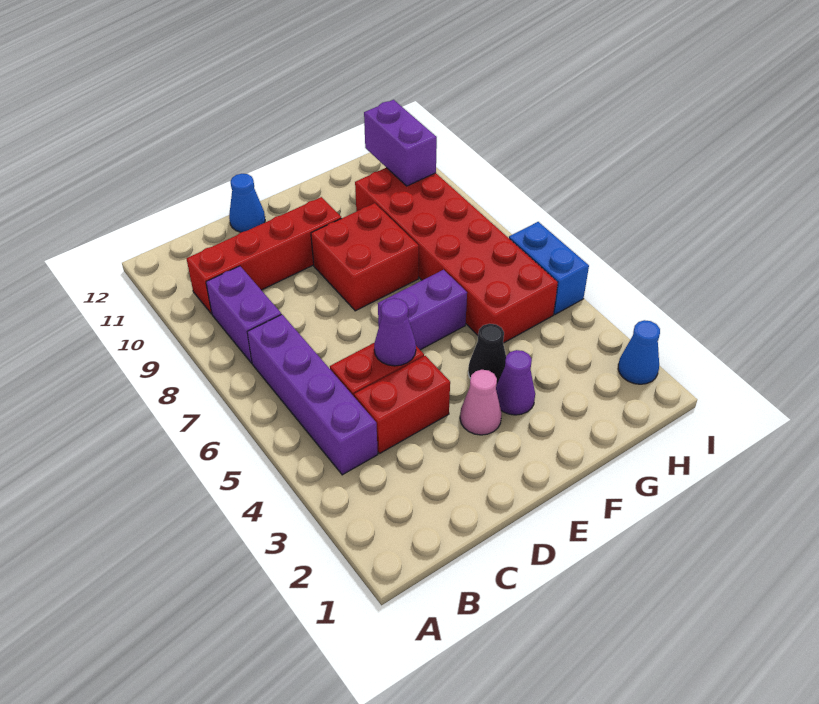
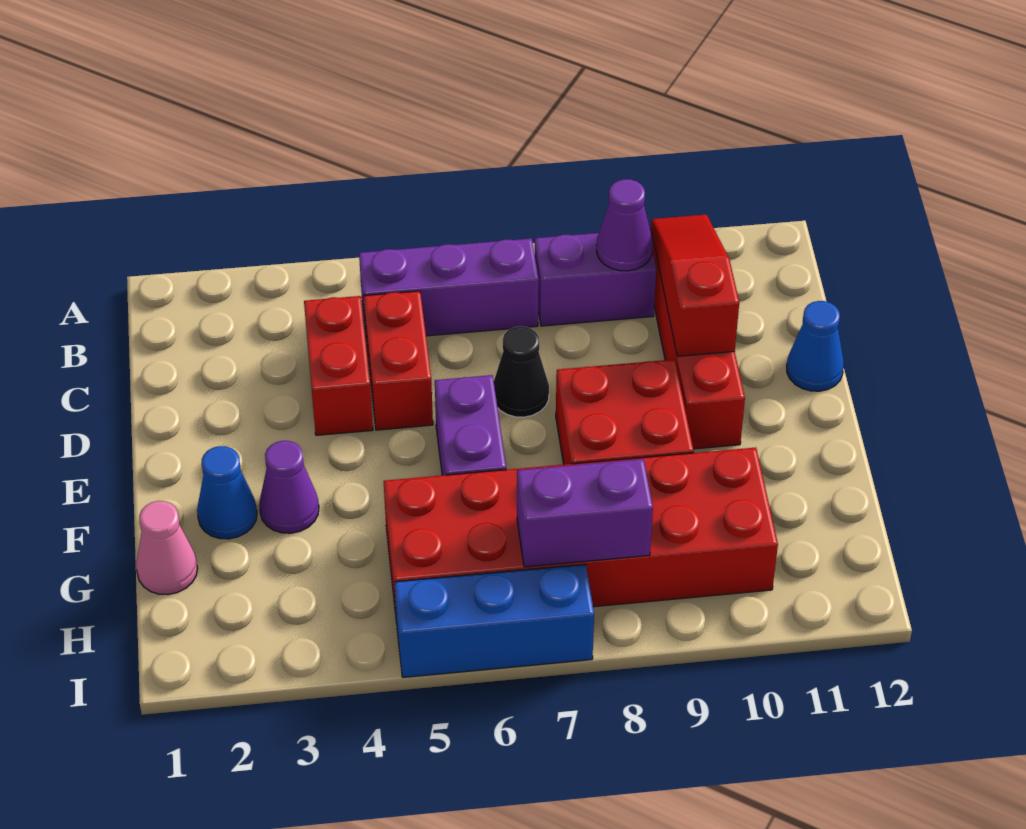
purple 1x4 brick [247,315,378,475] -> purple 1x3 brick [359,238,539,336]
none -> red 1x3 slope [651,215,739,356]
purple 1x1 cone [374,298,416,366] -> purple 1x1 cone moved to [597,179,653,271]
pink 1x1 cone [460,370,502,435] -> pink 1x1 cone moved to [136,501,198,595]
black 1x1 cone [468,324,506,385] -> black 1x1 cone moved to [494,326,549,417]
purple 1x2 brick [364,100,437,186] -> purple 1x2 brick moved to [517,459,653,567]
blue 1x1 cone [618,320,660,384] -> blue 1x1 cone moved to [197,446,257,539]
blue 1x2 brick [509,222,589,314] -> blue 1x3 brick [394,564,594,677]

